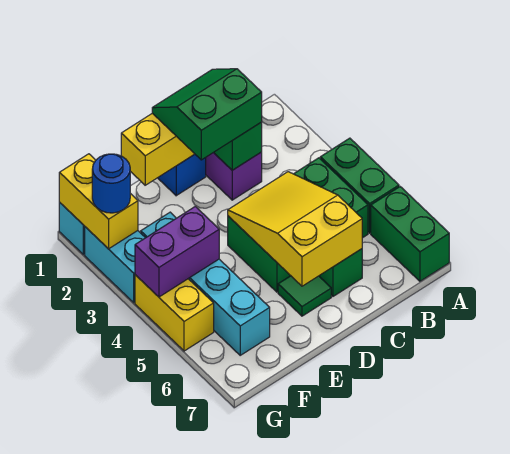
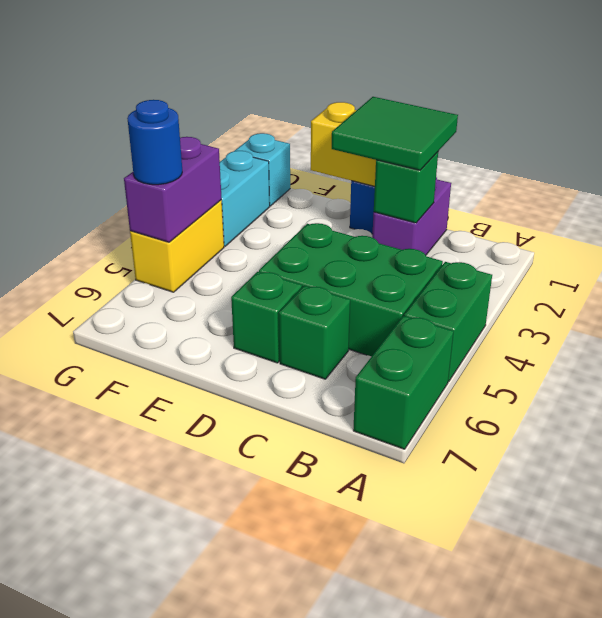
green 2x2 slope [152,69,262,160] -> green 2x2 tile [332,97,458,170]
yellow 2x3 slope [228,172,362,286] -> none
green 1x1 tile [278,276,331,316] -> green 1x1 brick [231,272,302,363]
cyan 1x4 brick [141,212,270,355] -> none
purple 1x2 brick [135,206,219,297] -> purple 1x2 brick turned to [124,137,222,242]
yellow 1x2 brick [59,154,138,249] -> none
blue 1x1 round brick [92,154,130,213] -> blue 1x1 round brick moved to [127,100,182,185]

